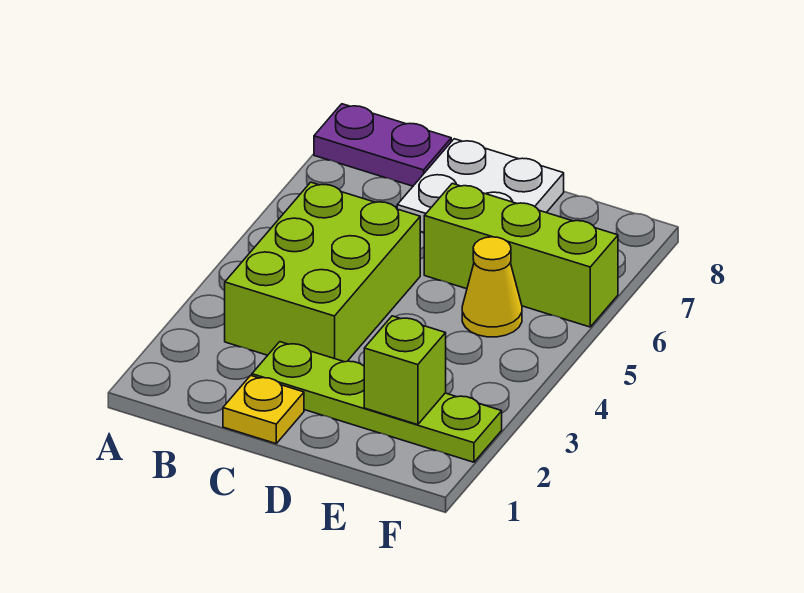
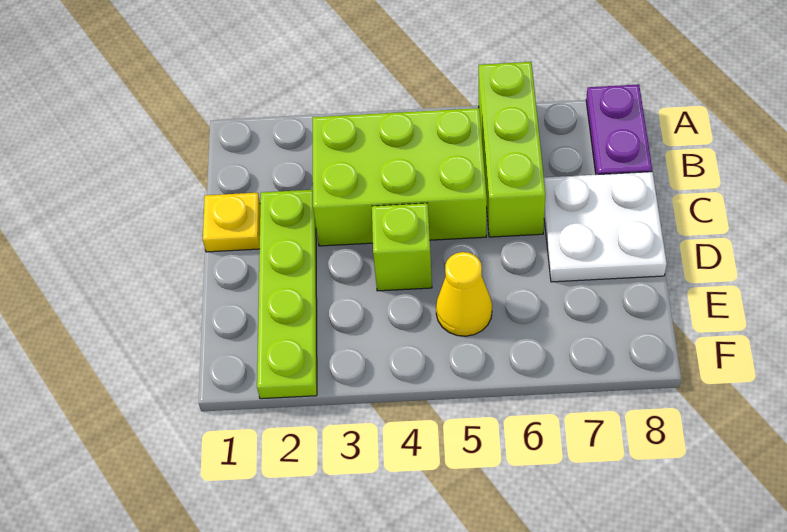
lime 1x3 brick [424,183,618,327] -> lime 1x3 brick moved to [479,62,545,237]
lime 1x1 brick [364,316,446,425] -> lime 1x1 brick moved to [372,203,432,291]

